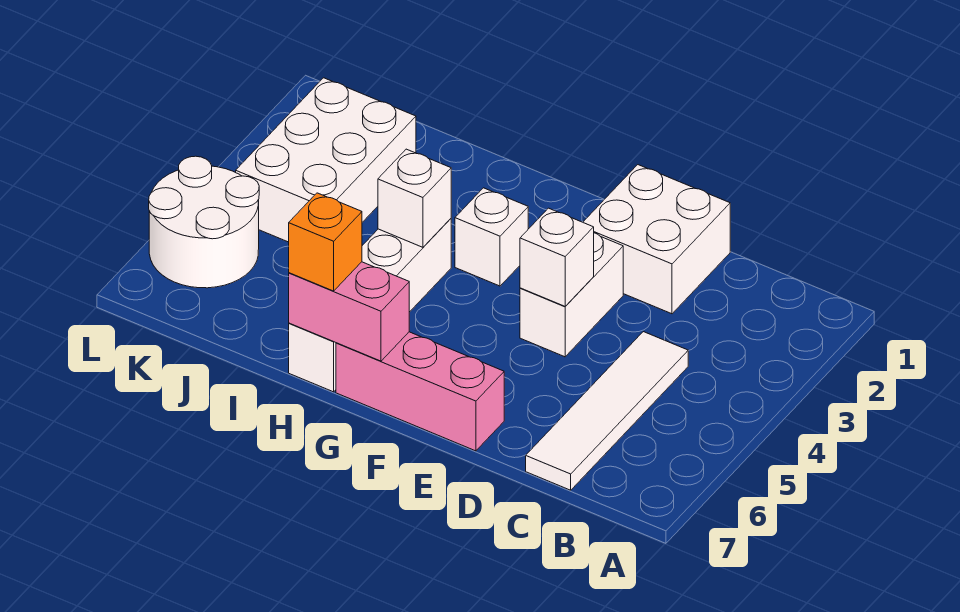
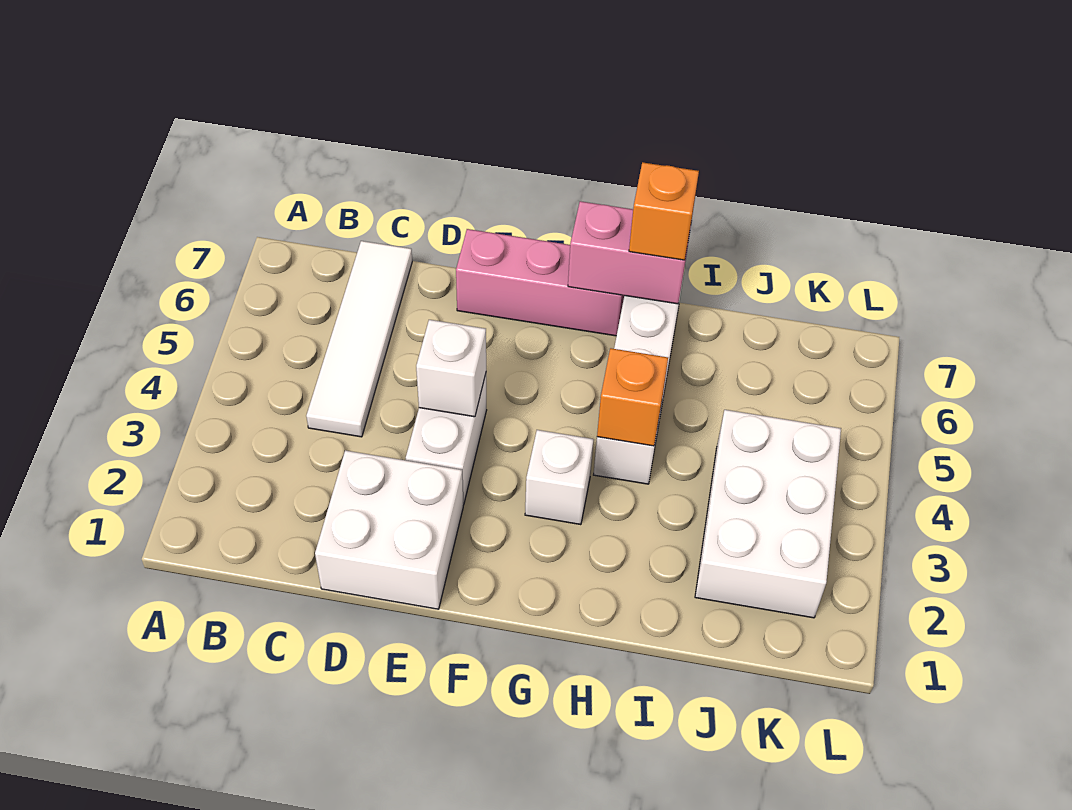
white 1x1 brick [378,149,451,247] -> orange 1x1 brick [597,348,668,446]
white 2x2 round brick [149,156,259,288] -> none

